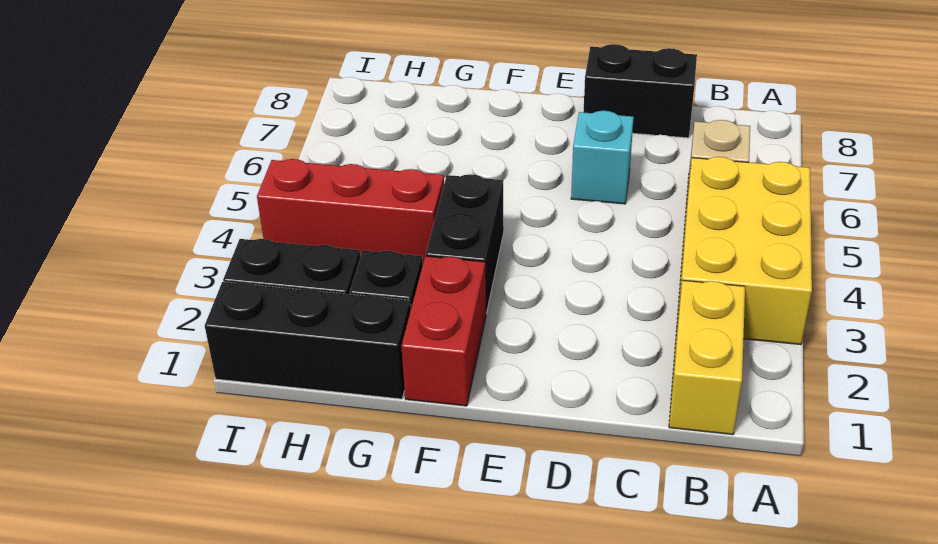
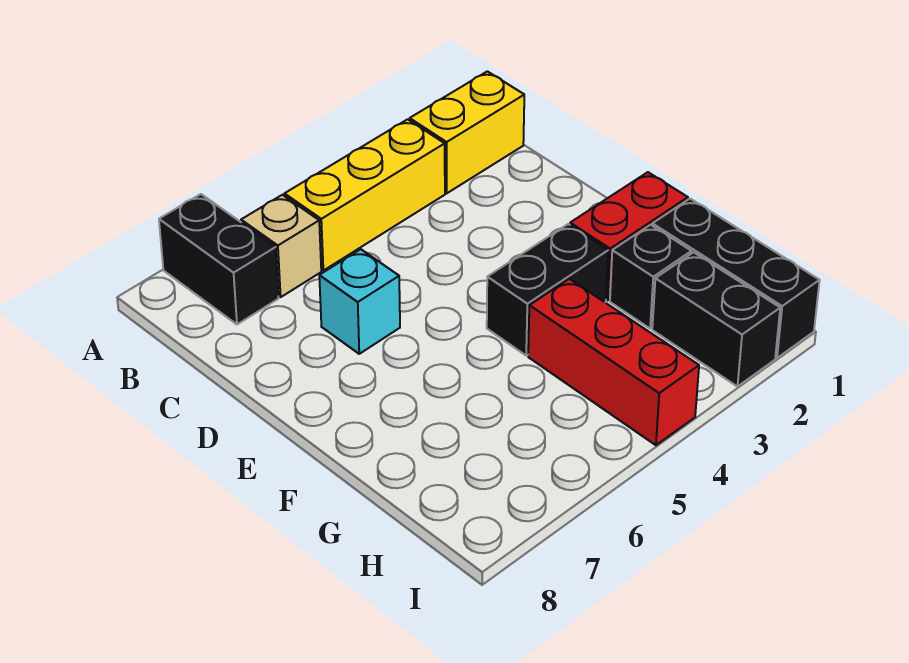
yellow 2x3 brick [677,157,812,345] -> yellow 1x3 brick [284,119,445,270]
black 1x2 brick [584,44,697,138] -> black 1x2 brick moved to [159,194,279,324]

